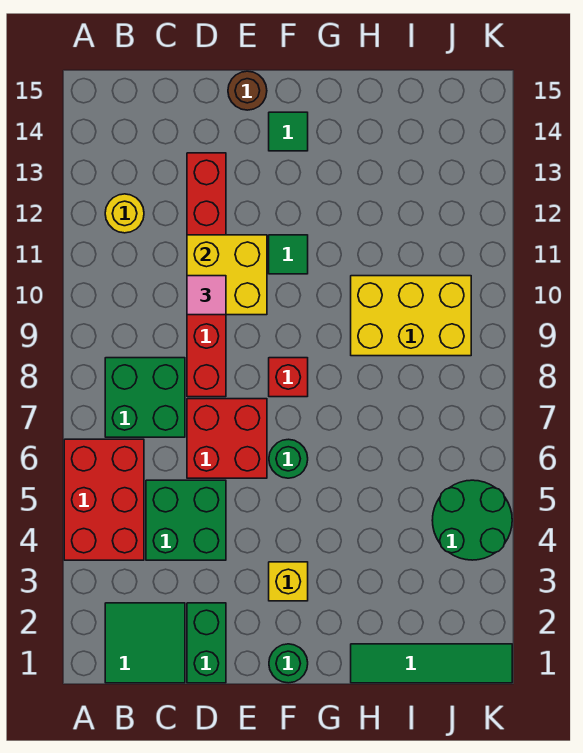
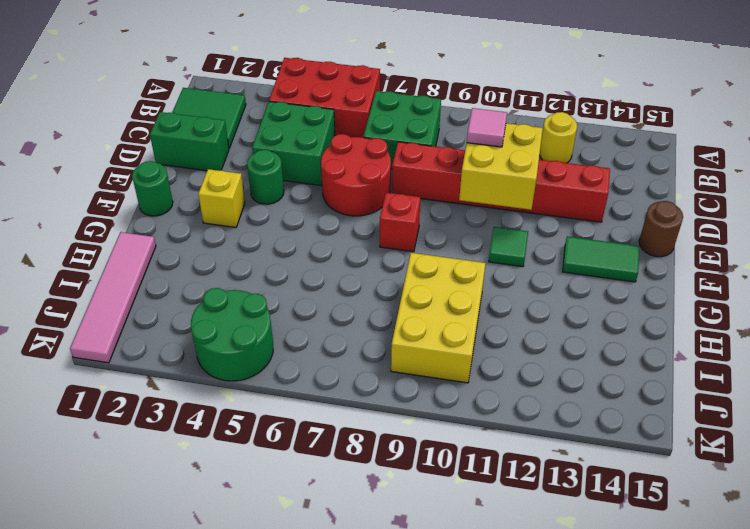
red 2x2 brick [187,399,267,478] -> red 2x2 round brick [321,134,391,216]
green 1x1 round brick [269,439,308,478] -> green 1x1 round brick moved to [247,150,284,204]
green 1x1 tile [269,112,308,151] -> green 1x2 tile [563,236,639,282]
green 1x4 tile [351,644,512,683] -> pink 1x4 tile [70,232,156,363]

